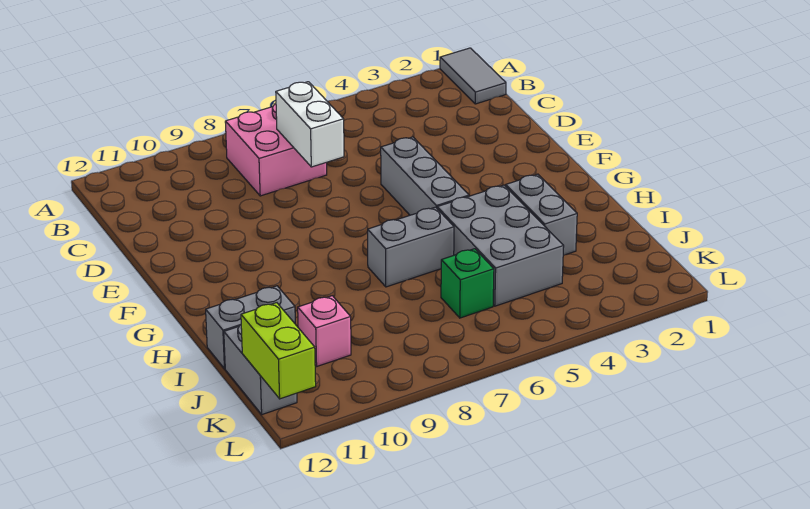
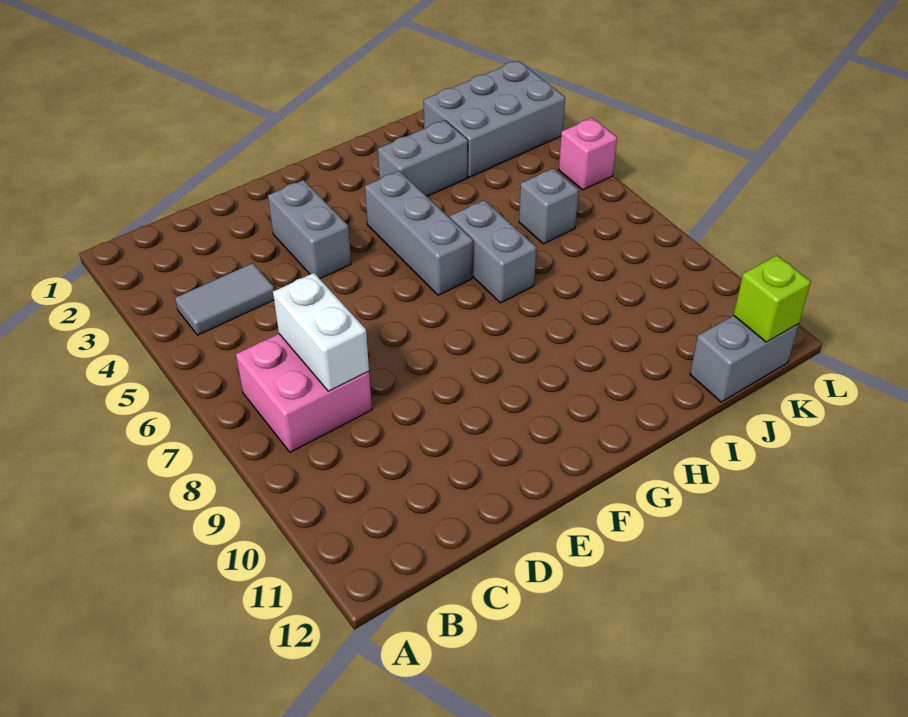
grey 1x2 tile [440,48,506,104] -> grey 1x2 tile moved to [175,263,274,335]
white 1x2 brick [276,82,344,167] -> white 1x2 brick turned to [273,273,369,391]
grey 1x3 brick [381,137,469,215] -> grey 1x3 brick turned to [365,171,473,295]
grey 2x3 brick [437,185,564,306] -> grey 2x3 brick moved to [424,61,565,177]
grey 1x2 brick [206,286,295,369] -> grey 1x2 brick moved to [268,180,351,279]
green 1x1 brick [441,249,494,318] -> grey 1x1 brick [519,169,579,244]
pink 1x1 brick [298,296,351,366] -> pink 1x1 brick moved to [559,118,617,190]
lime 1x2 brick [241,303,316,399] -> lime 1x1 brick [734,255,811,342]

